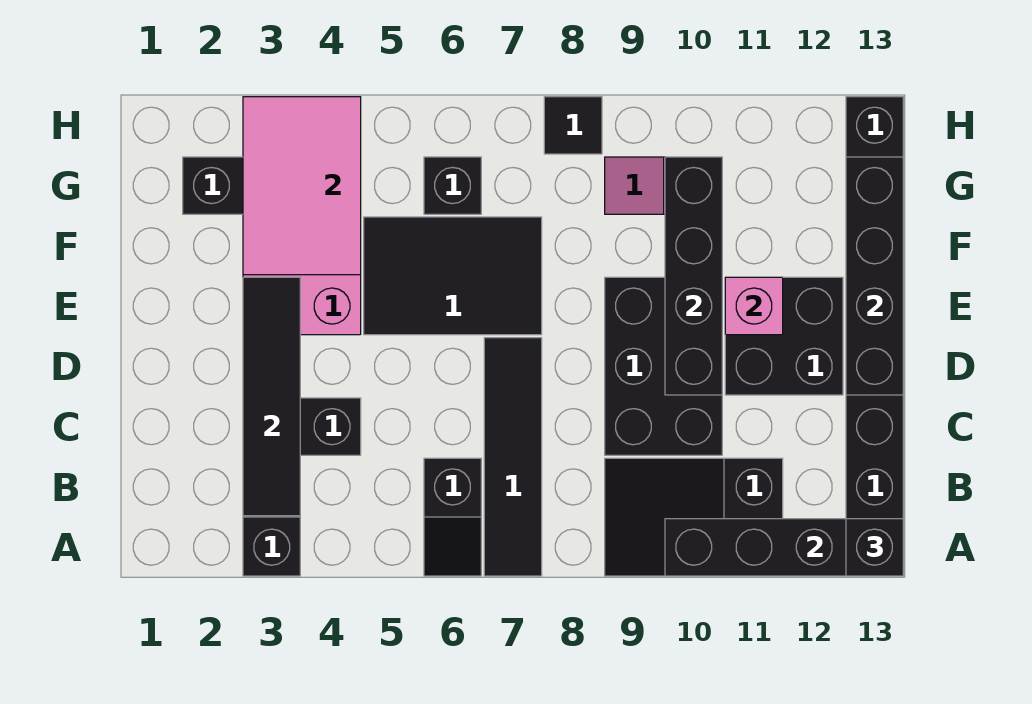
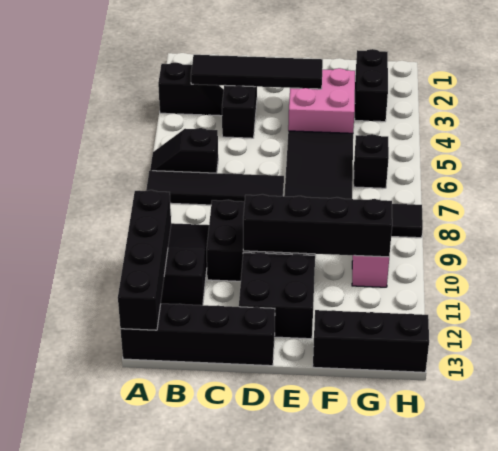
black 1x1 brick [846,519,903,576] -> none
black 1x4 brick [846,157,903,395] -> none
pink 1x1 brick [725,277,783,335] -> none
pink 2x3 tile [243,97,361,275] -> none

